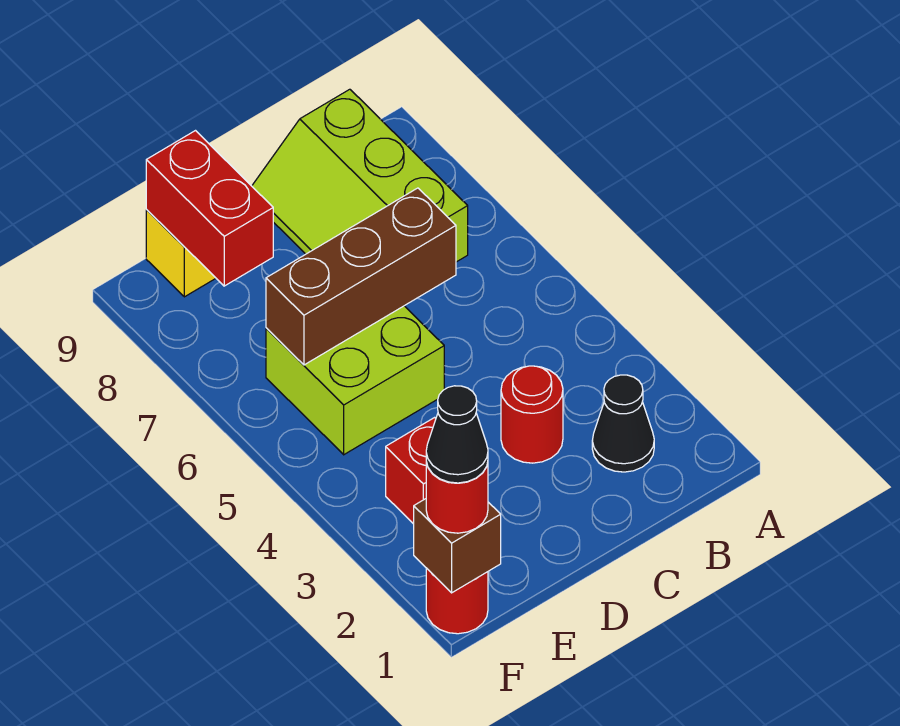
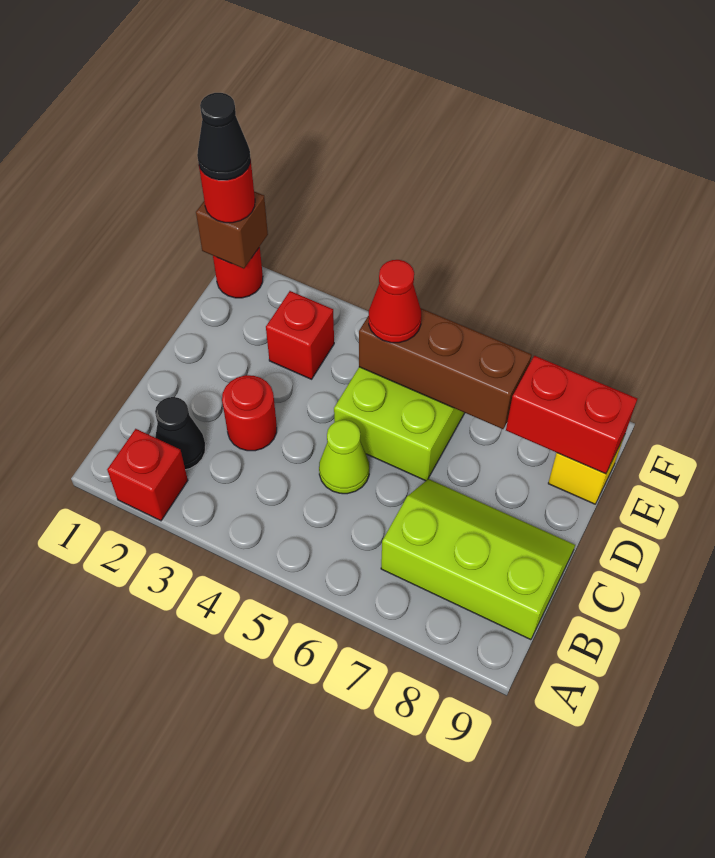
none -> red 1x1 brick [107,429,188,521]
none -> lime 1x1 cone [319,420,369,494]
brown 1x3 brick [266,188,456,365] -> brown 1x3 brick turned to [359,308,532,429]
none -> red 1x1 cone [369,260,421,343]

